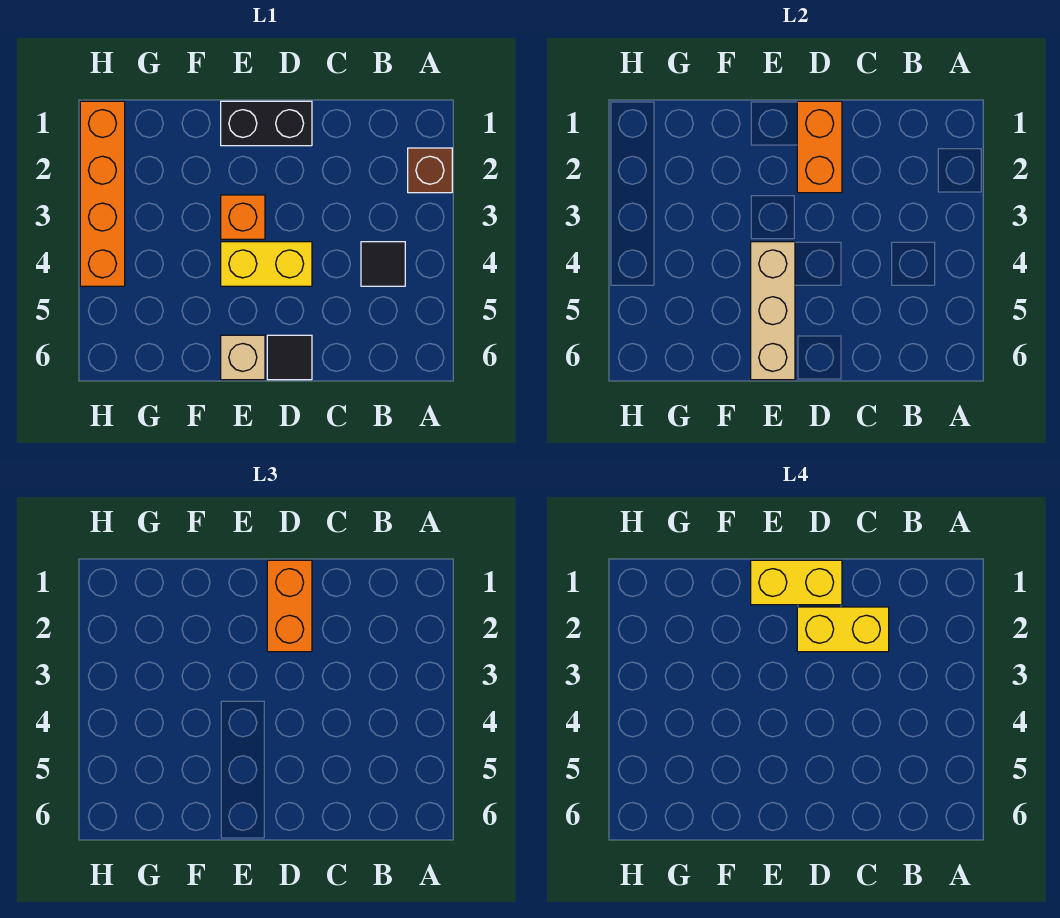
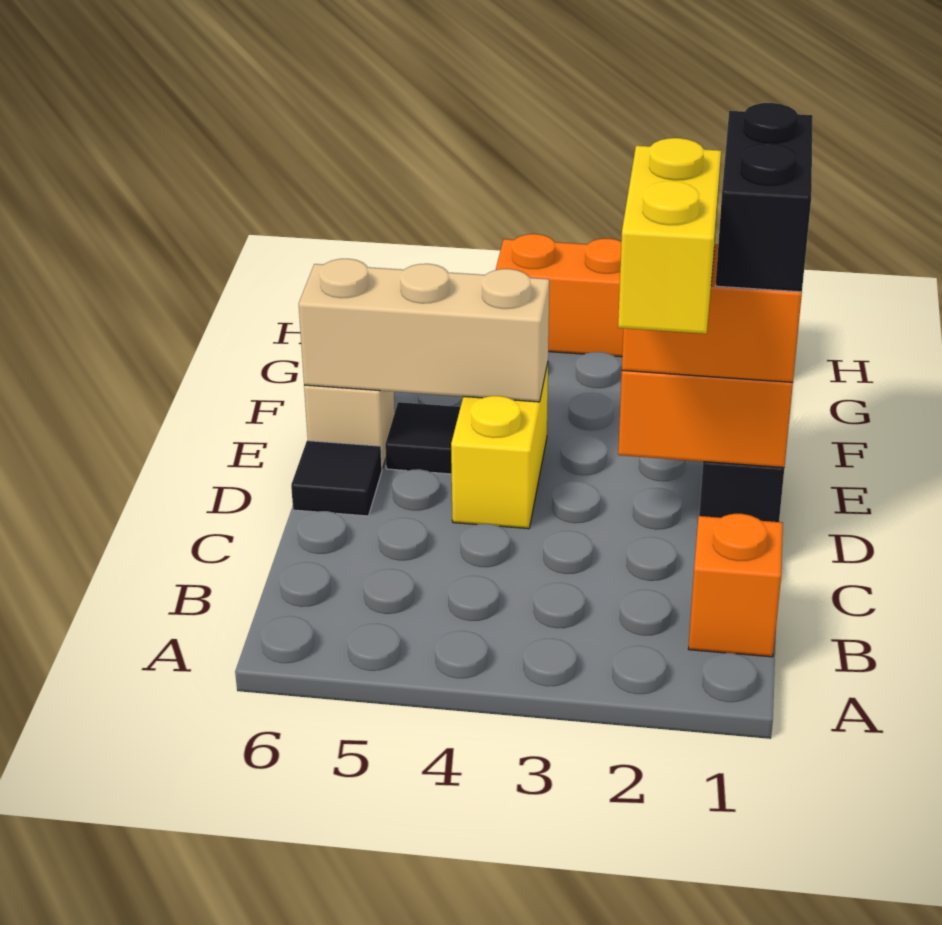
brown 1x1 brick [408,148,452,193] -> none
black 1x1 tile [361,242,405,286] -> black 1x1 tile moved to [385,402,460,474]
yellow 1x2 brick [751,560,842,605] -> black 1x2 brick [715,103,813,292]
orange 1x1 brick [221,195,265,239] -> orange 1x1 brick moved to [689,514,783,657]

